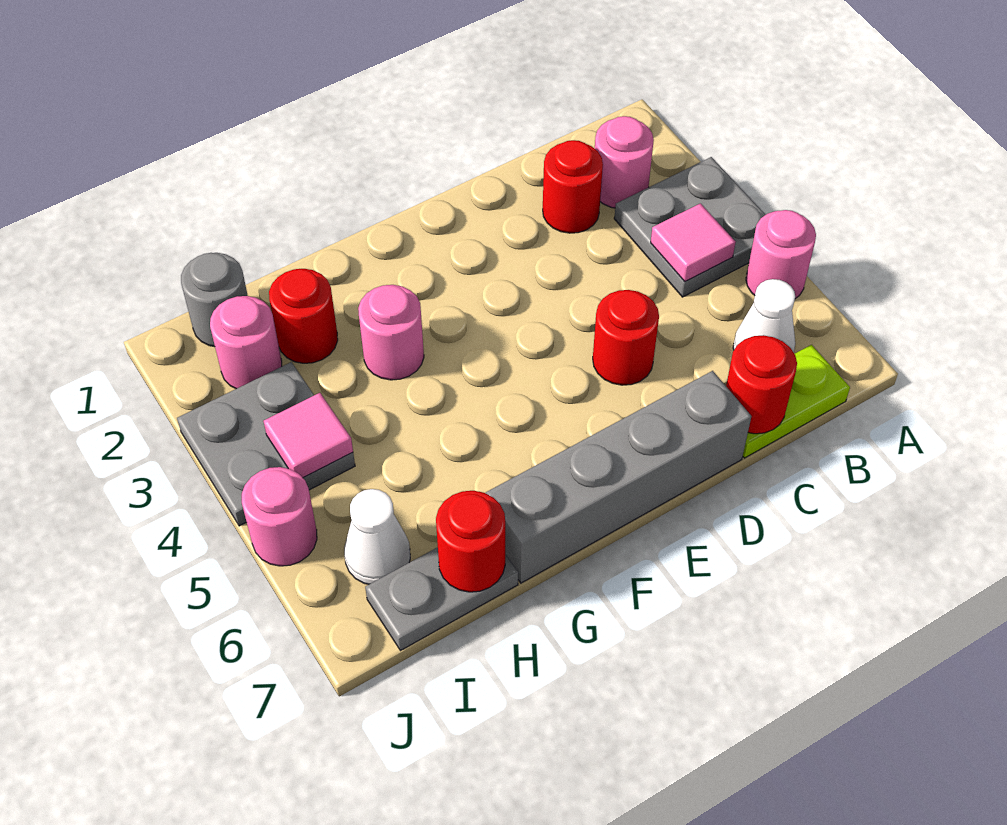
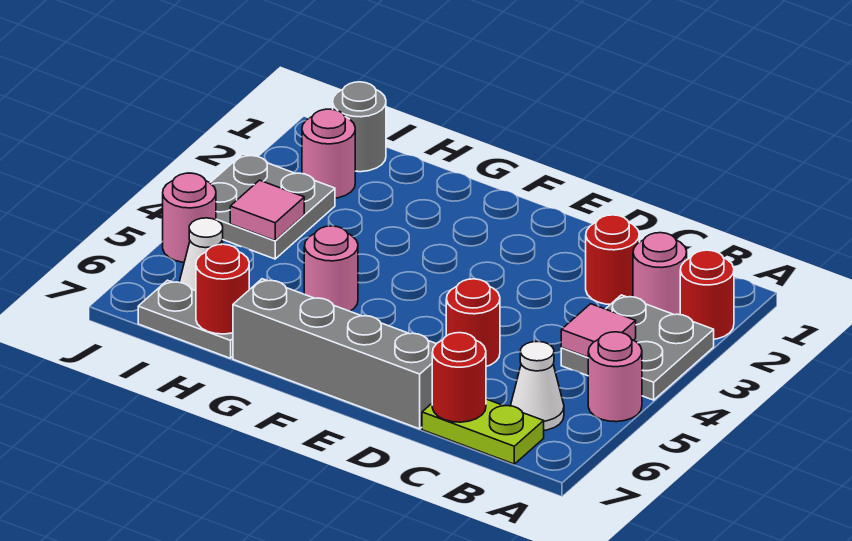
pink 1x1 round brick [358,285,424,380] -> pink 1x1 round brick moved to [304,226,358,311]
red 1x1 round brick [269,269,338,363] -> red 1x1 round brick moved to [680,250,734,339]

